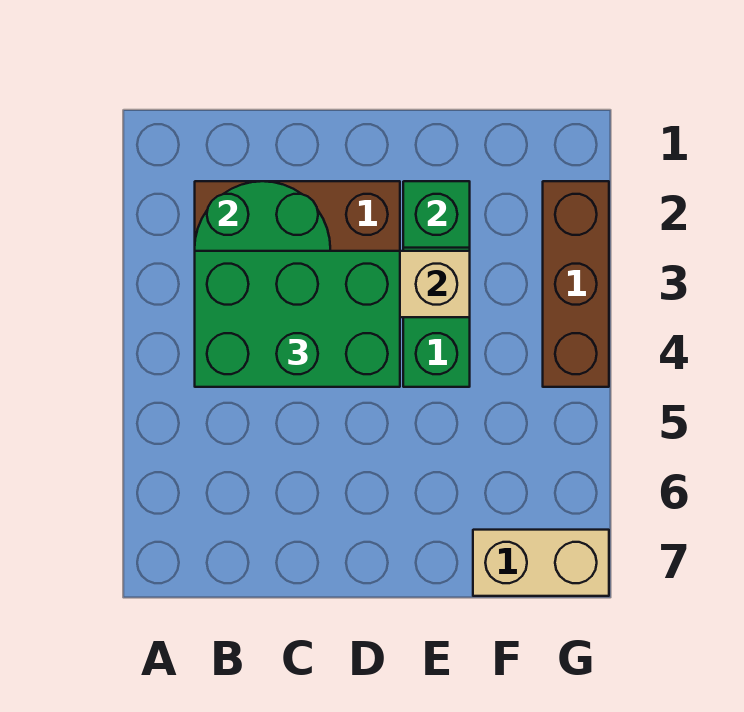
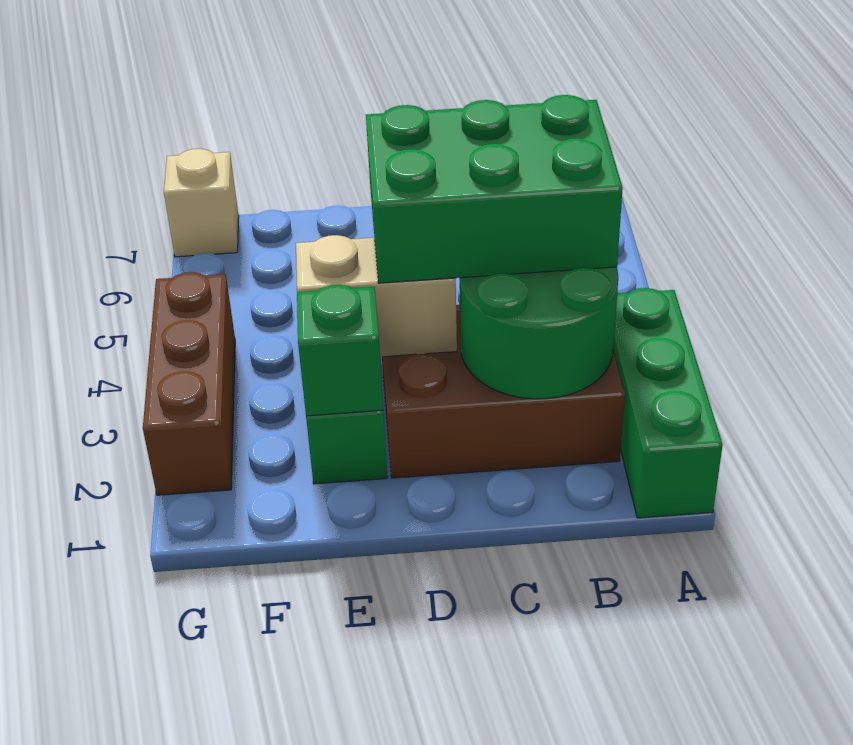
none -> green 1x3 brick [613,288,723,518]
tan 1x2 brick [473,530,609,596] -> tan 1x1 brick [164,149,239,257]

